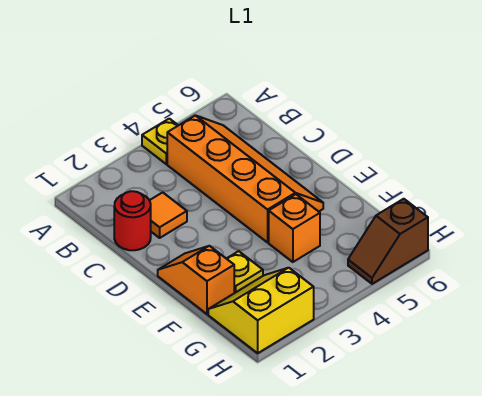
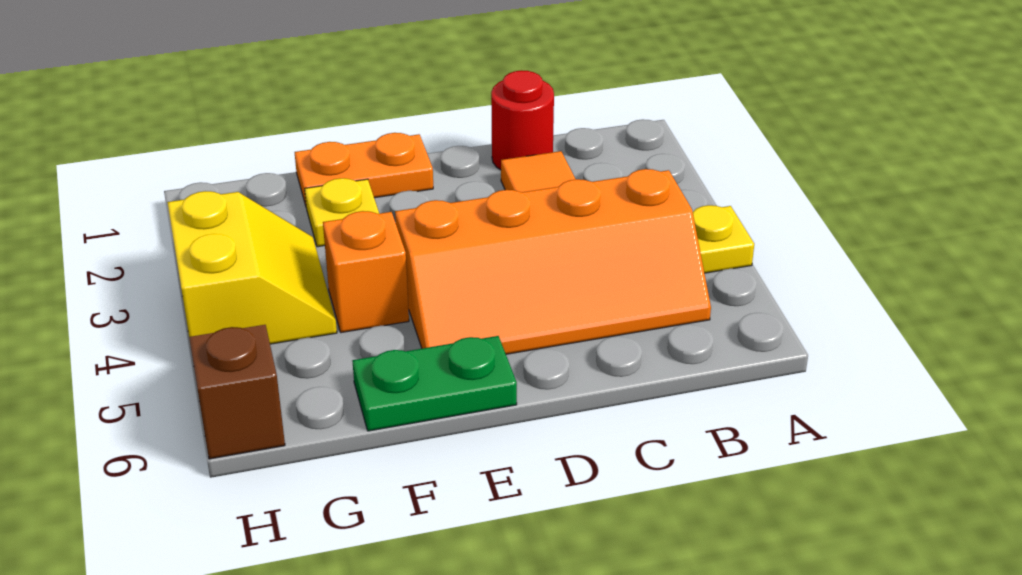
orange 1x2 slope [158,246,234,314] -> orange 1x2 plate [295,133,433,206]
none -> green 1x2 plate [352,336,517,431]
yellow 2x2 slope [208,268,314,353] -> yellow 2x2 slope moved to [167,191,337,344]

